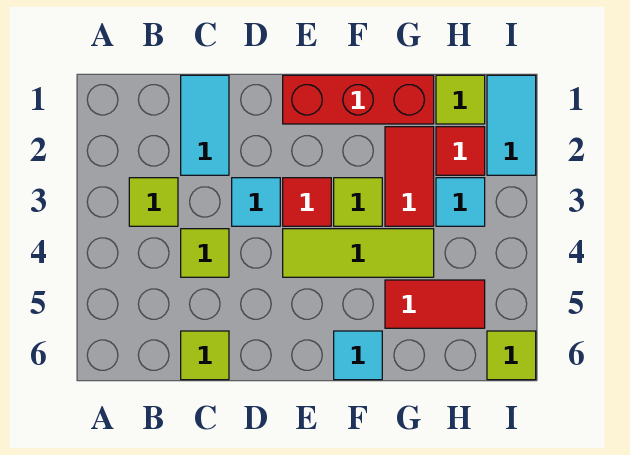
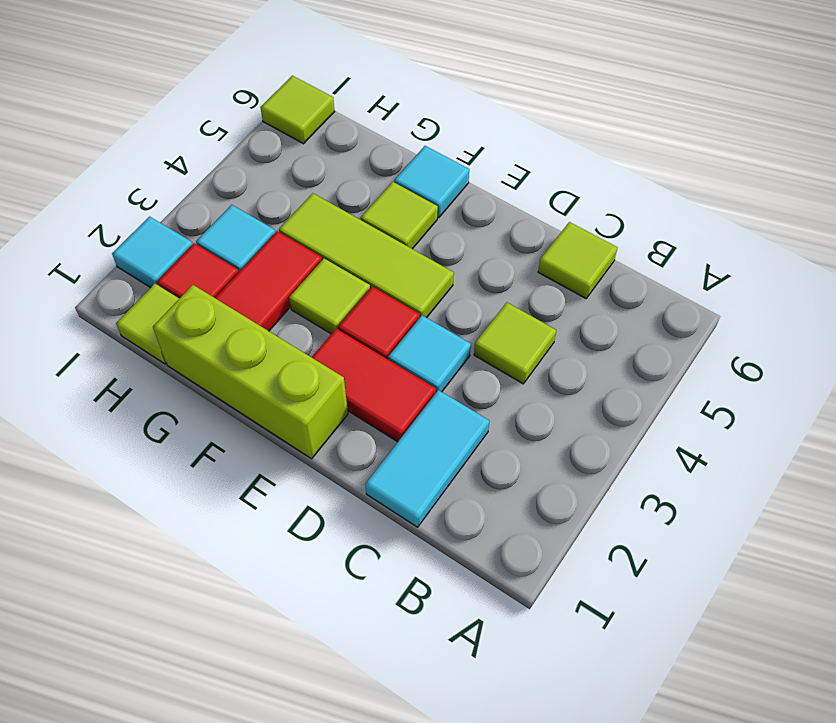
lime 1x1 tile [129,178,178,226] -> lime 1x1 tile moved to [361,182,438,249]
red 1x3 brick [283,75,434,124] -> lime 1x3 brick [153,285,348,459]
red 1x2 tile [385,280,485,328] -> red 1x2 tile moved to [312,329,436,442]
cyan 1x2 tile [487,75,536,175] -> cyan 1x1 tile [112,217,193,288]

